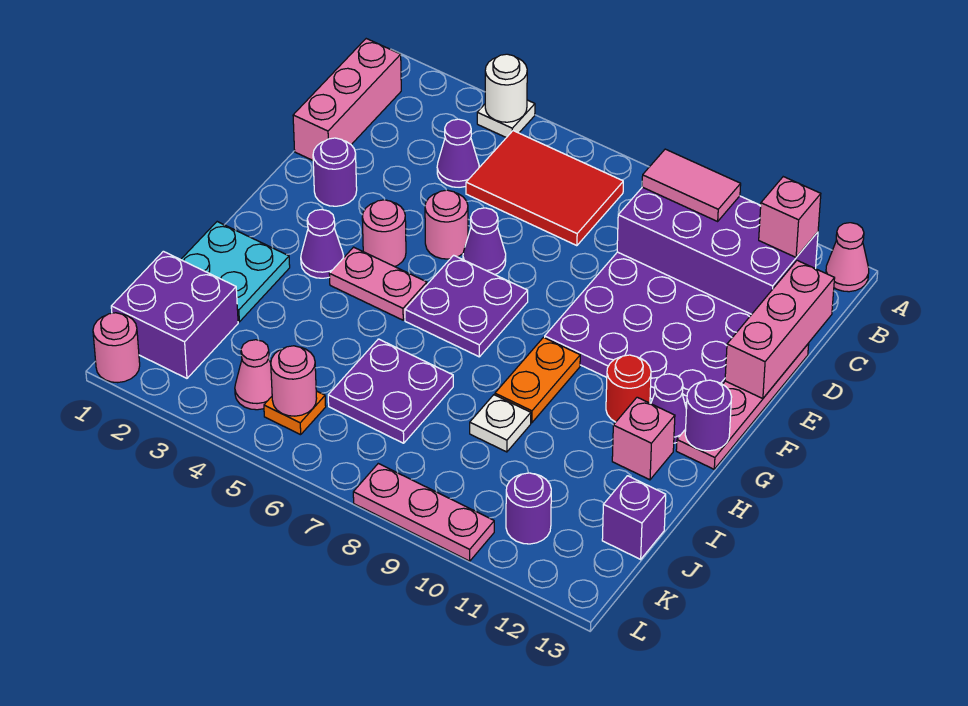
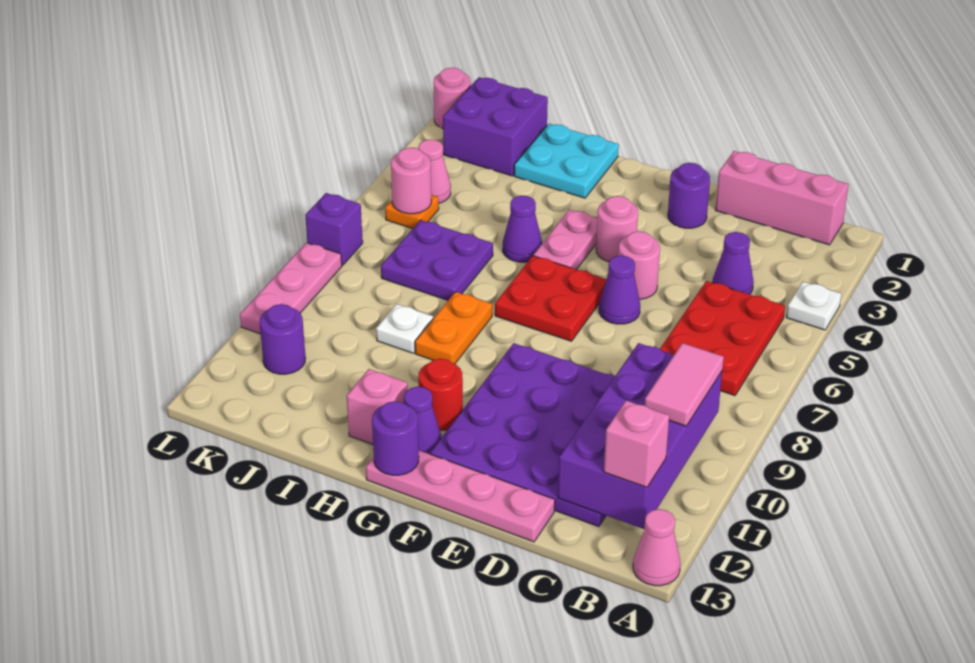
white 1x1 round brick [485,54,527,122] -> none
red 2x3 tile [466,131,623,246] -> red 2x3 plate [660,281,785,396]
pink 1x3 brick [725,260,835,399] -> none
purple 2x2 plate [405,255,528,357] -> red 2x2 plate [495,256,607,341]
purple 1x1 cone [301,210,344,278] -> purple 1x1 cone moved to [503,196,542,262]
orange 1x2 plate [495,337,580,423] -> orange 1x2 plate turned to [415,292,492,364]
purple 1x1 brick [602,476,666,559] -> purple 1x1 brick moved to [305,193,363,265]

